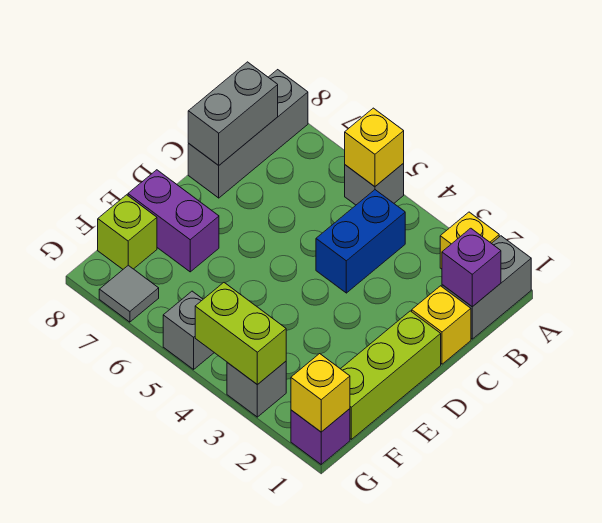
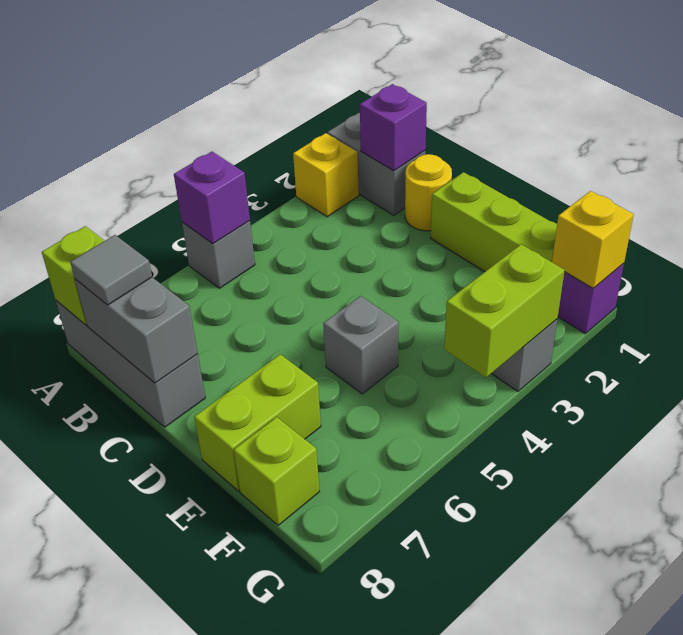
yellow 1x1 brick [345,108,404,187] -> purple 1x1 brick [174,152,250,244]
none -> lime 1x1 brick [42,226,104,325]
blue 1x2 brick [316,190,405,293] -> none
yellow 1x1 brick [412,286,471,364] -> yellow 1x1 round brick [405,154,452,231]
purple 1x2 brick [128,170,219,272] -> lime 1x2 brick [194,354,321,491]
grey 1x1 brick [163,291,214,369] -> grey 1x1 brick moved to [323,296,399,394]
grey 1x1 tile [99,265,159,322] -> grey 1x1 tile moved to [70,235,152,305]

